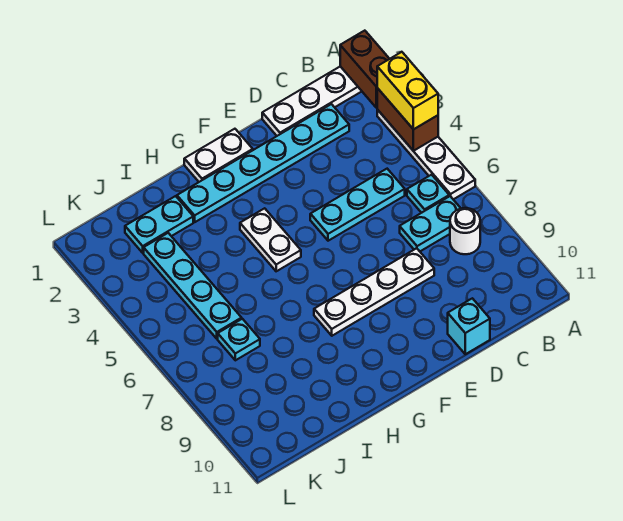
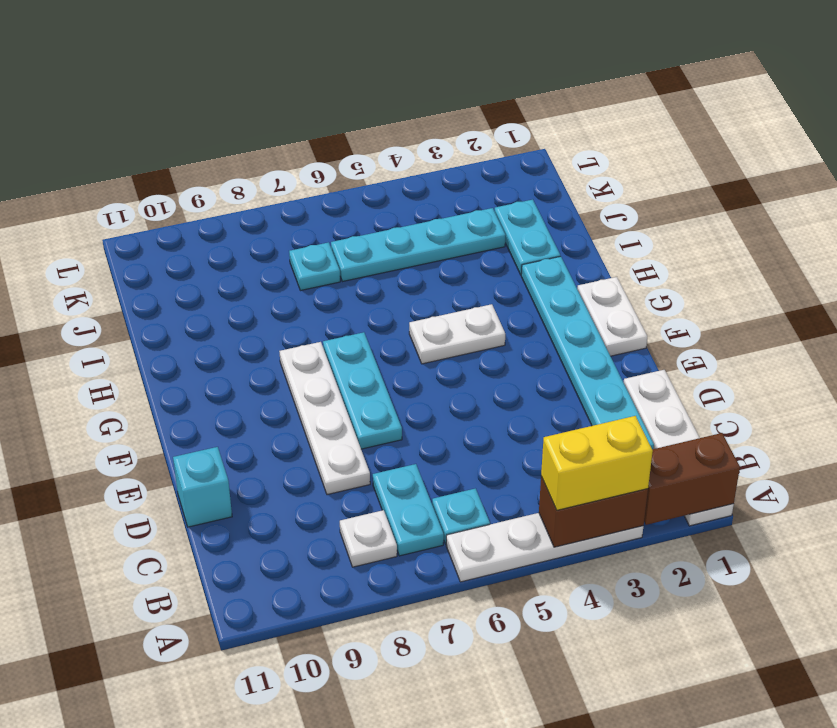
white 1x1 round brick [450,208,480,254] -> white 1x1 plate [340,510,397,567]
cyan 1x3 plate [310,169,405,241] -> cyan 1x3 plate moved to [323,332,402,449]

